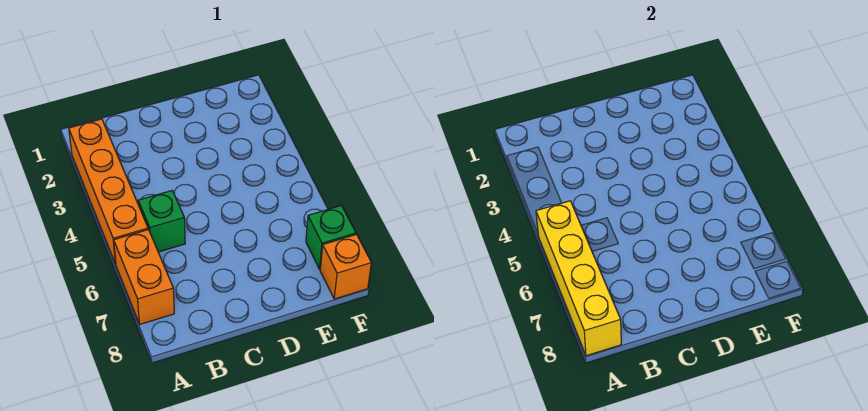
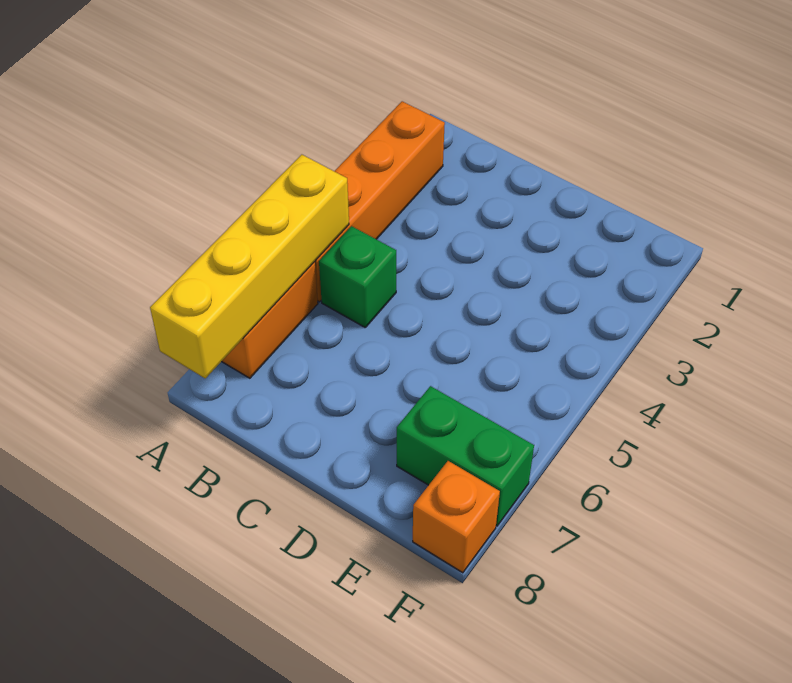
green 1x1 brick [306,206,356,269] -> green 1x2 brick [397,386,534,526]

